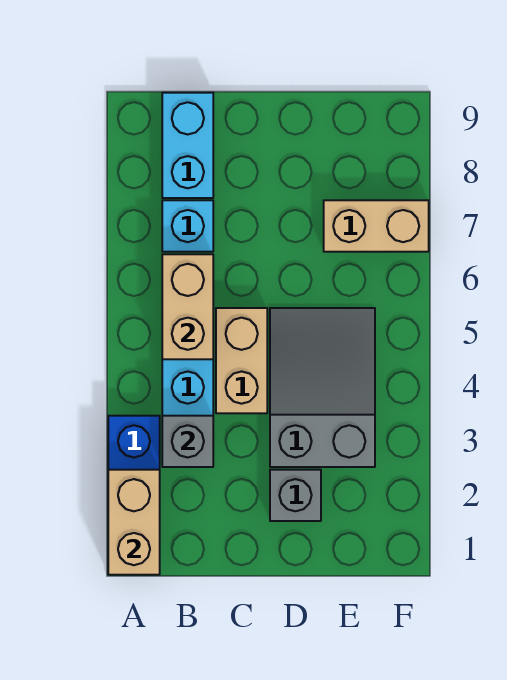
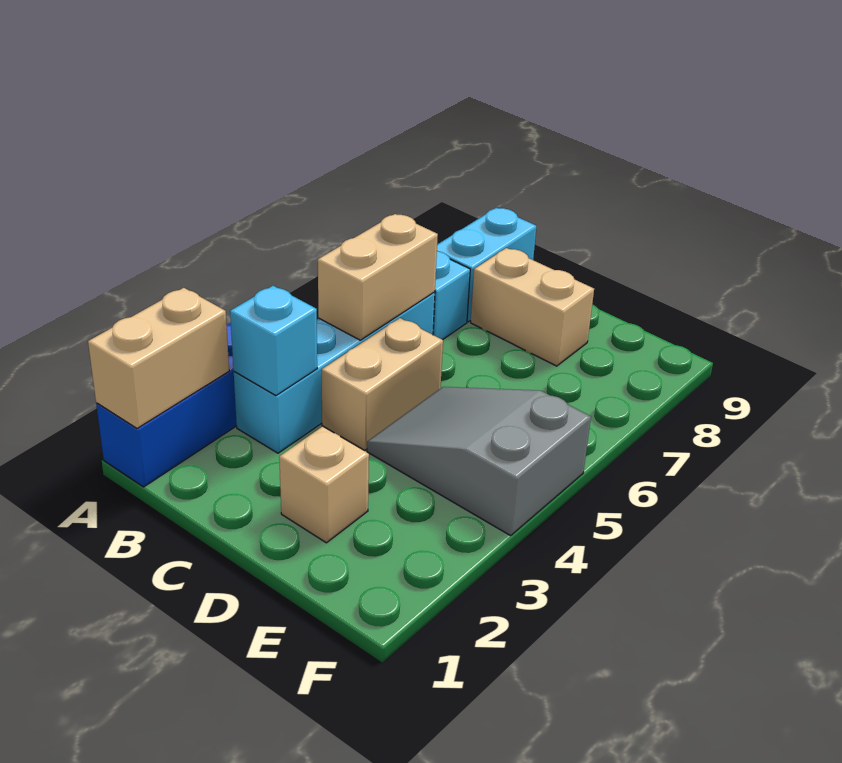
grey 1x1 brick [162,416,213,467] -> cyan 1x1 brick [230,286,317,396]
grey 1x1 brick [270,470,321,521] -> tan 1x1 brick [279,426,369,543]
grey 2x3 slope [270,308,375,467] -> grey 2x3 slope turned to [367,387,591,536]
tan 1x2 brick [324,200,429,252] -> tan 1x2 brick moved to [471,248,594,366]

